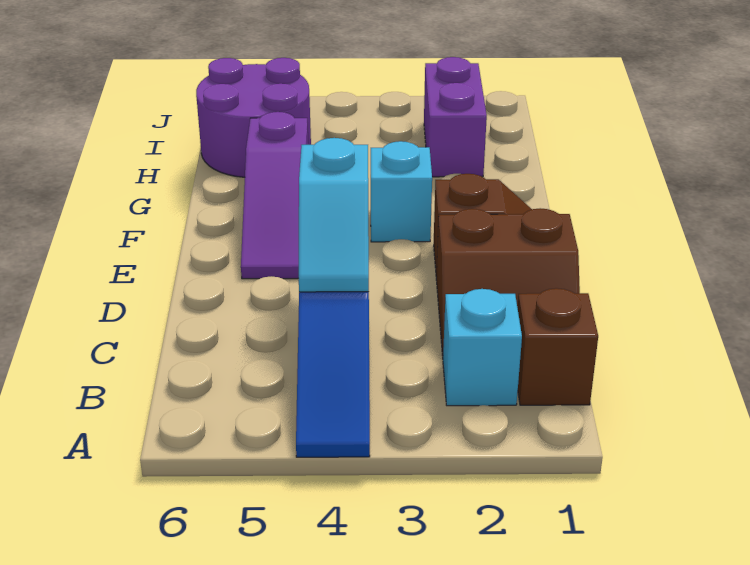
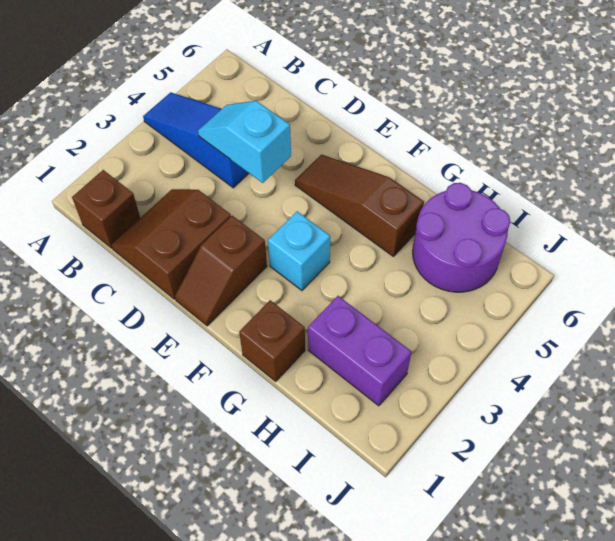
cyan 1x1 brick [443,289,522,406] -> none
purple 1x3 slope [241,112,308,279] -> brown 1x3 slope [295,155,424,256]
none -> brown 1x1 brick [239,300,305,381]

